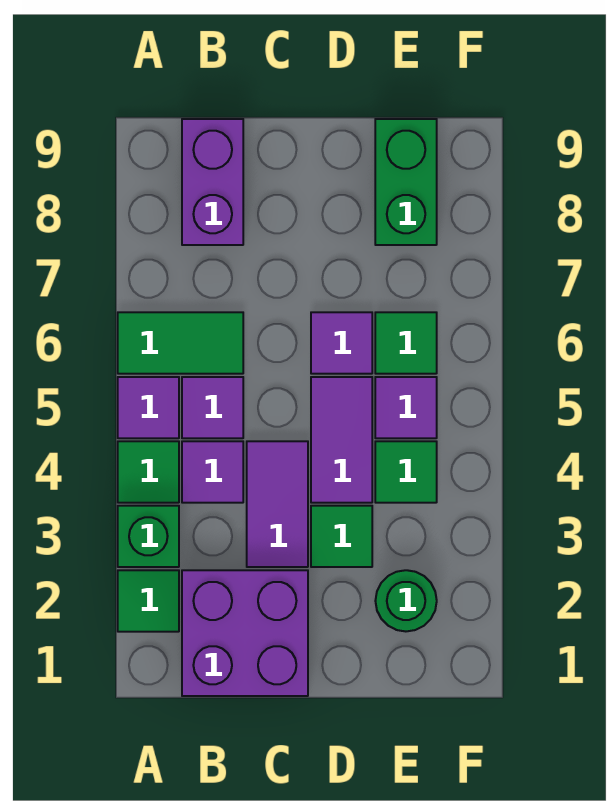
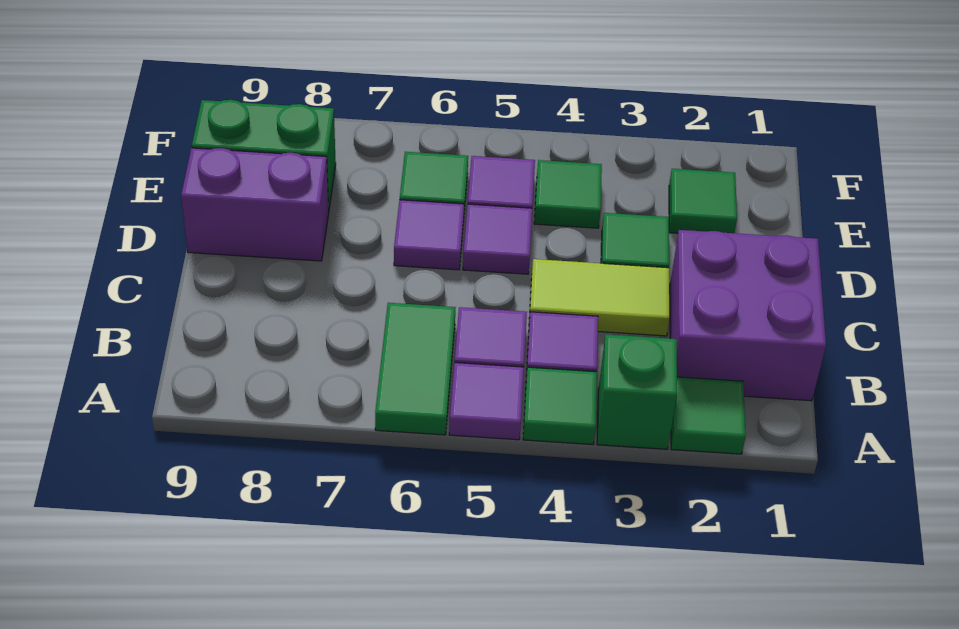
purple 1x2 brick [182,119,243,245] -> purple 1x2 brick moved to [181,148,329,261]
purple 1x2 tile [247,441,308,567] -> lime 1x2 tile [529,259,670,336]
purple 1x2 tile [311,377,372,503] -> purple 1x1 tile [463,204,532,274]
green 1x1 round brick [375,570,437,631] -> green 1x1 tile [669,169,737,233]

